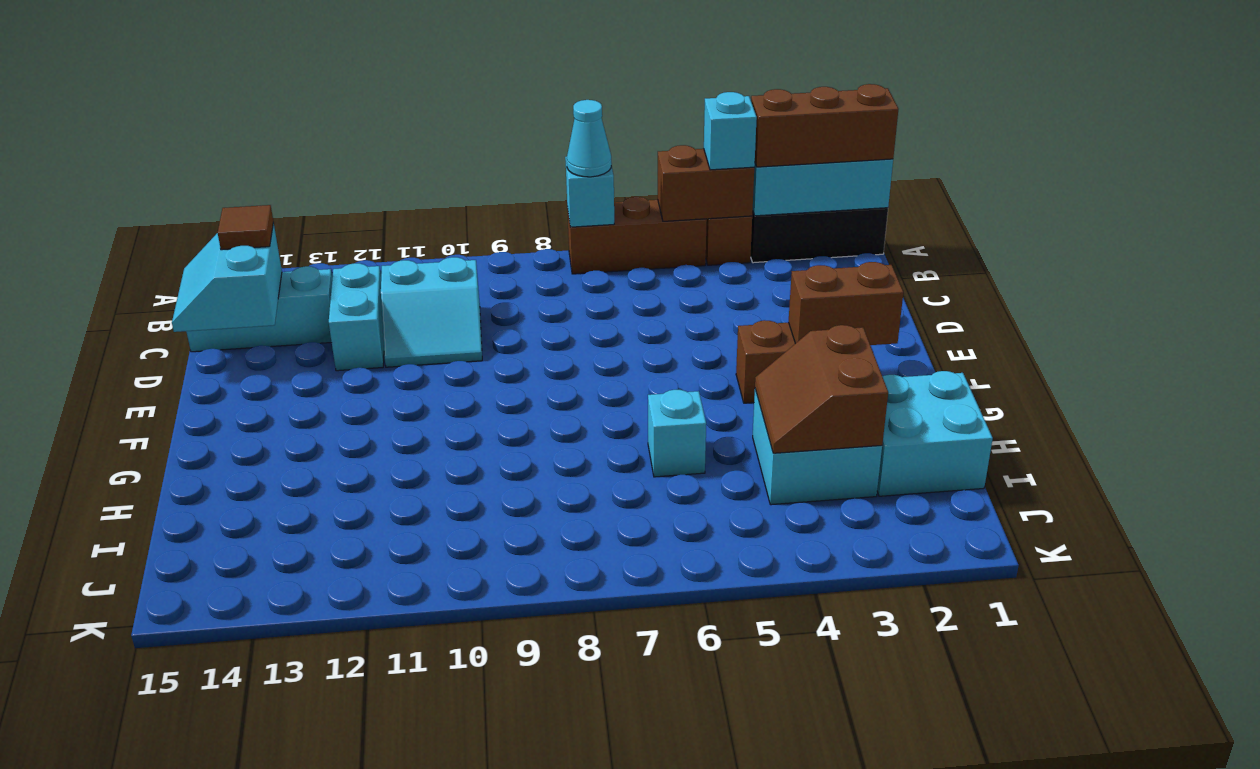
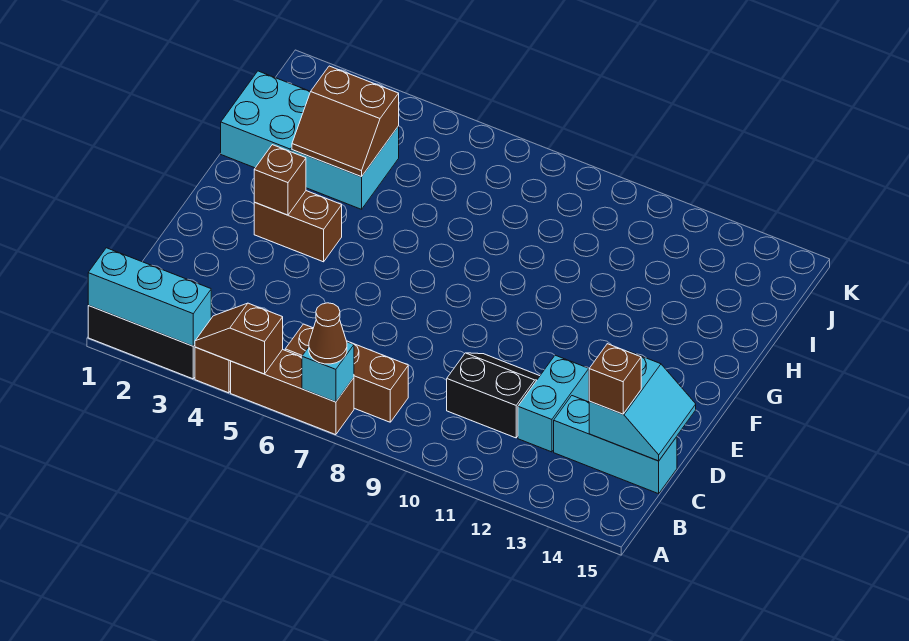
brown 1x3 brick [751,84,898,167] -> brown 1x3 brick moved to [285,324,408,422]
brown 1x2 brick [658,145,754,221] -> brown 1x2 slope [195,303,283,374]
cyan 1x1 brick [704,92,757,170] -> none
cyan 1x1 cone [567,100,612,177] -> brown 1x1 cone [309,303,347,364]
cyan 2x2 slope [381,257,482,367] -> black 2x2 slope [447,353,540,438]
brown 1x1 tile [218,205,273,250] -> brown 1x1 brick [589,344,641,414]
brown 1x2 brick [789,262,903,345] -> brown 1x1 brick [254,145,306,215]
brown 2x2 slope [755,325,888,453] -> brown 2x2 slope turned to [292,66,399,177]
cyan 1x1 brick [648,390,706,477] -> none

